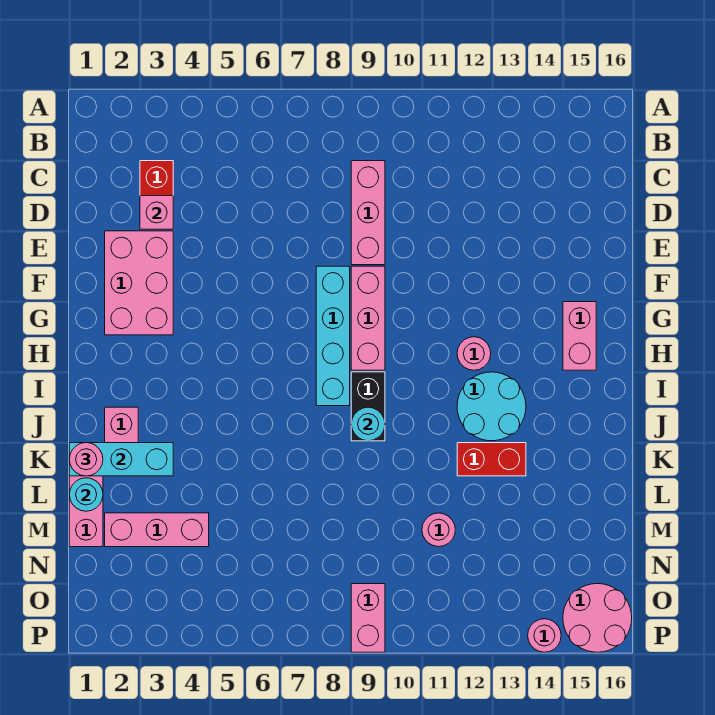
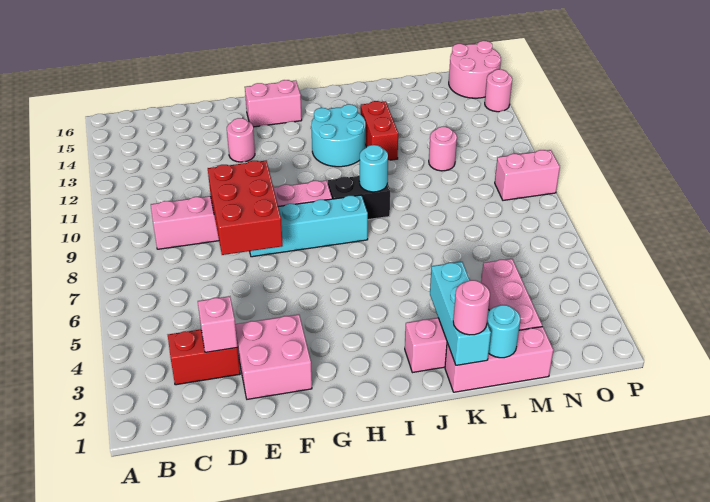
pink 2x3 brick [105,231,173,335] -> pink 2x2 brick [235,314,312,399]
none -> red 2x3 brick [208,160,283,255]
pink 1x1 round brick [457,337,491,370] -> pink 1x1 round brick moved to [227,118,255,162]

